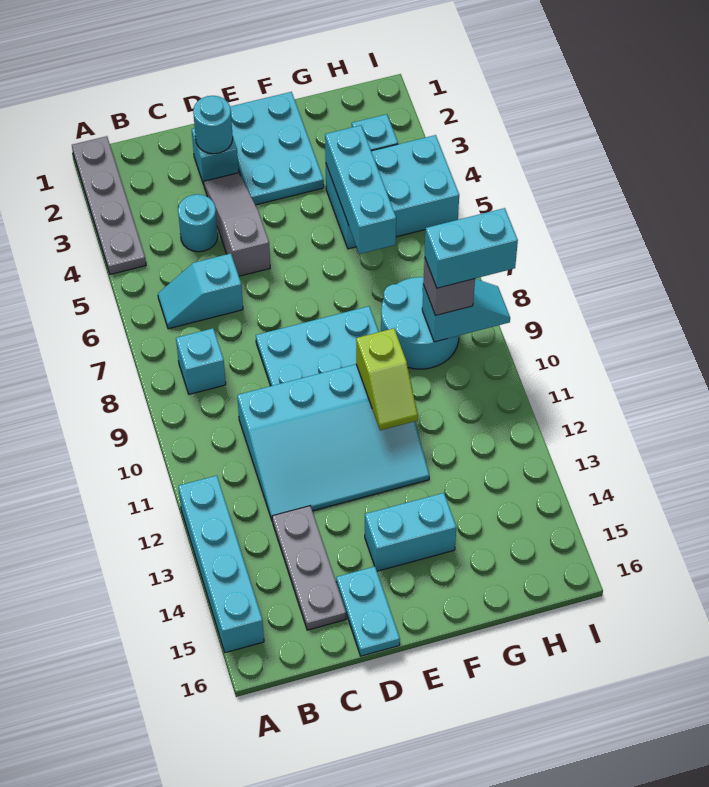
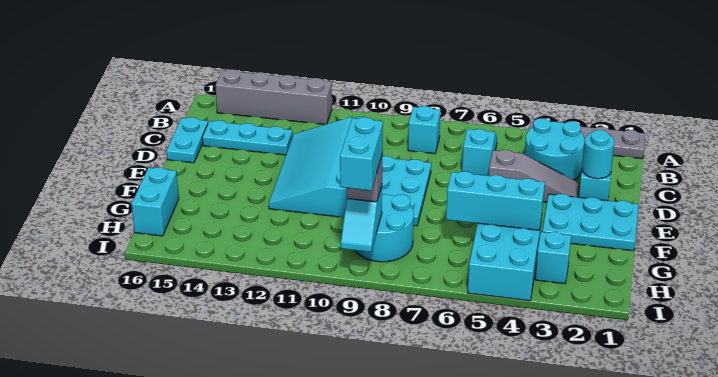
cyan 1x4 brick [178,476,264,653] -> grey 1x4 brick [215,69,332,124]
cyan 1x1 round brick [178,194,218,252] -> cyan 2x2 round brick [525,118,584,180]
grey 1x3 plate [272,506,346,630] -> cyan 1x3 plate [202,120,292,155]
cyan 1x2 plate [336,567,400,656] -> cyan 1x2 plate turned to [167,117,208,163]
cyan 1x2 brick [365,493,456,571] -> cyan 1x2 brick moved to [132,167,179,236]
lime 1x2 slope [356,328,418,430] -> none

